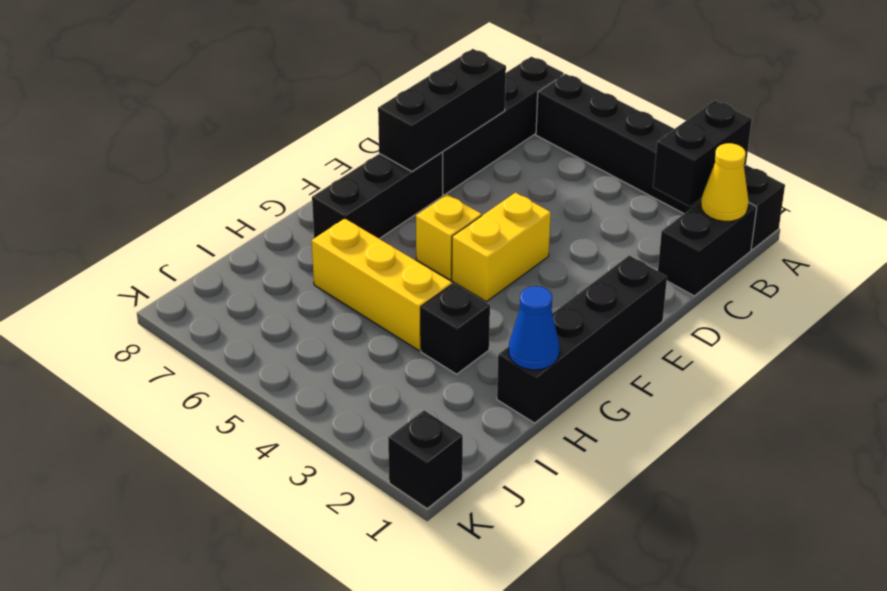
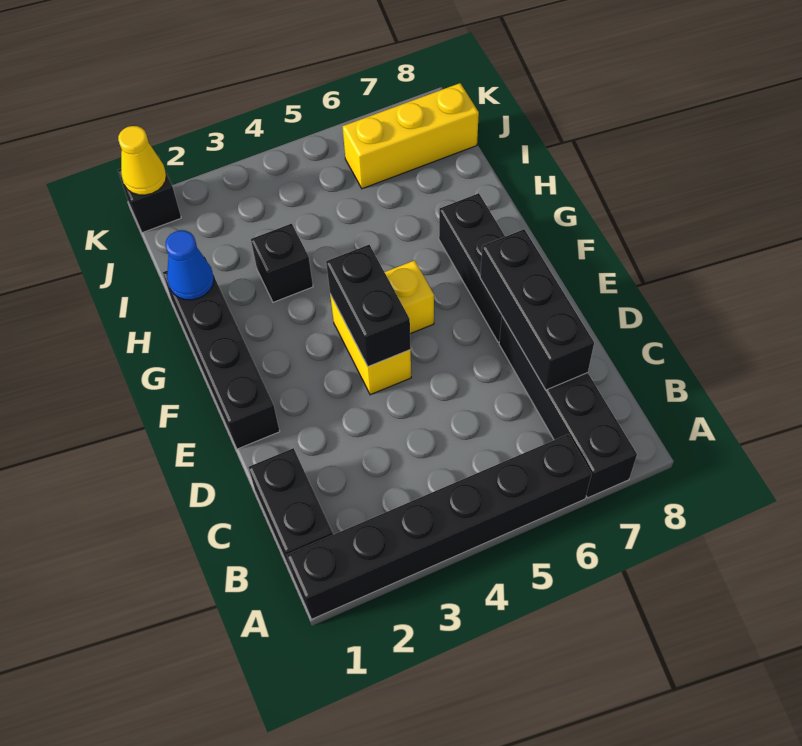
black 1x2 brick [653,100,752,207] -> black 1x2 brick moved to [326,245,411,367]
yellow 1x1 cone [701,143,749,221] -> yellow 1x1 cone moved to [118,126,166,195]
yellow 1x3 brick [312,219,452,351] -> yellow 1x3 brick moved to [342,83,479,189]

